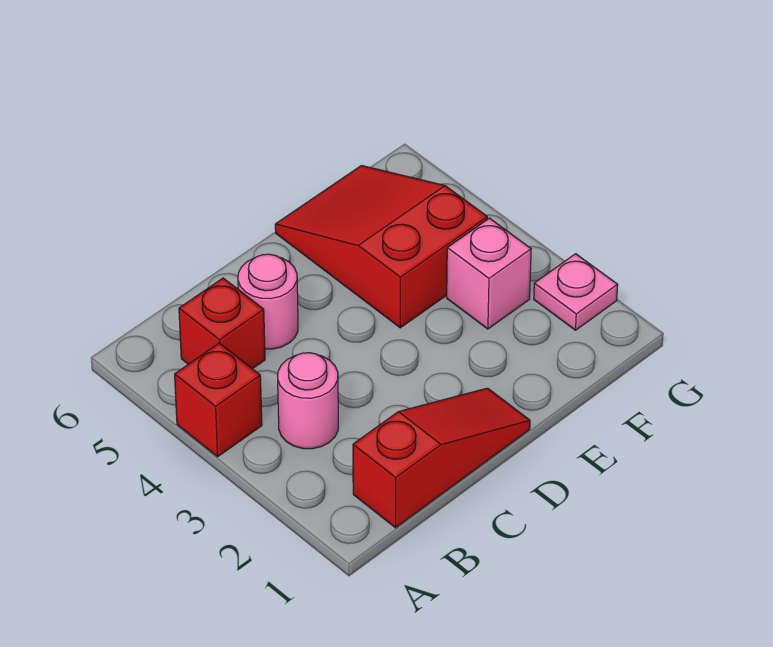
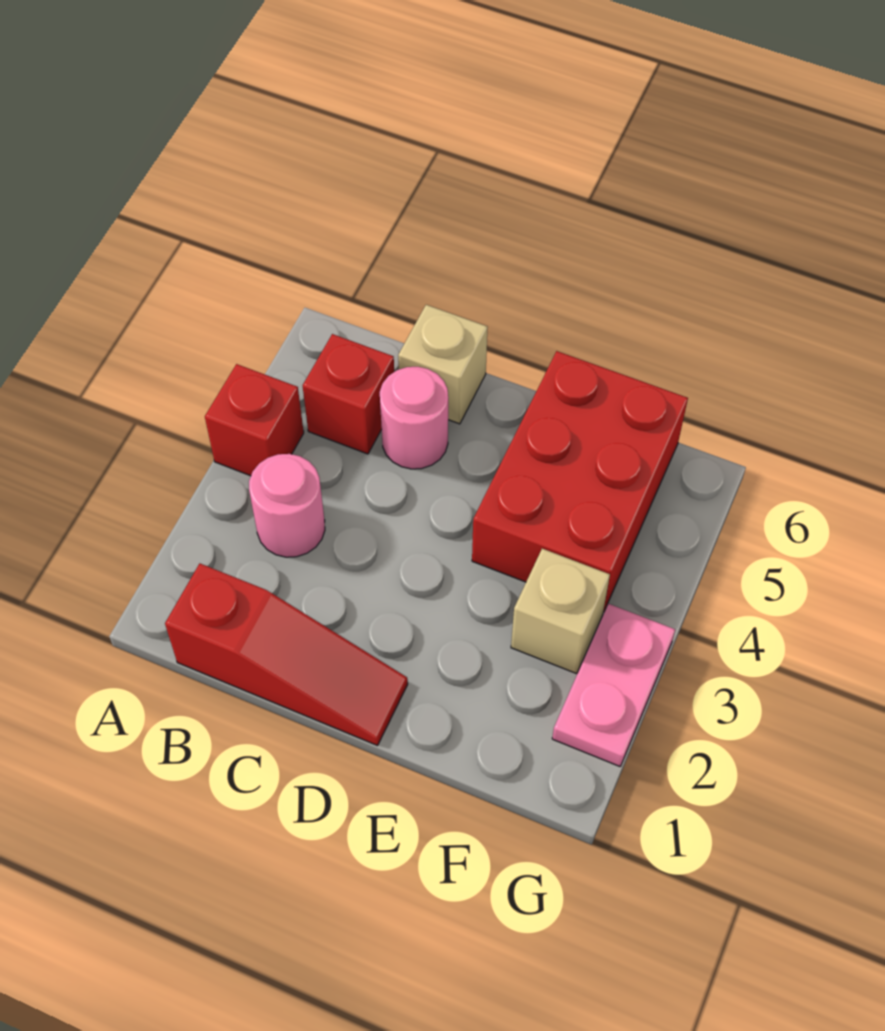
none -> tan 1x1 brick [398,305,488,424]
red 2x3 slope [275,166,487,328] -> red 2x3 brick [472,351,688,612]
pink 1x1 brick [447,218,531,329] -> tan 1x1 brick [511,549,610,674]
pink 1x1 plate [534,254,618,330] -> pink 1x2 plate [552,604,675,766]

